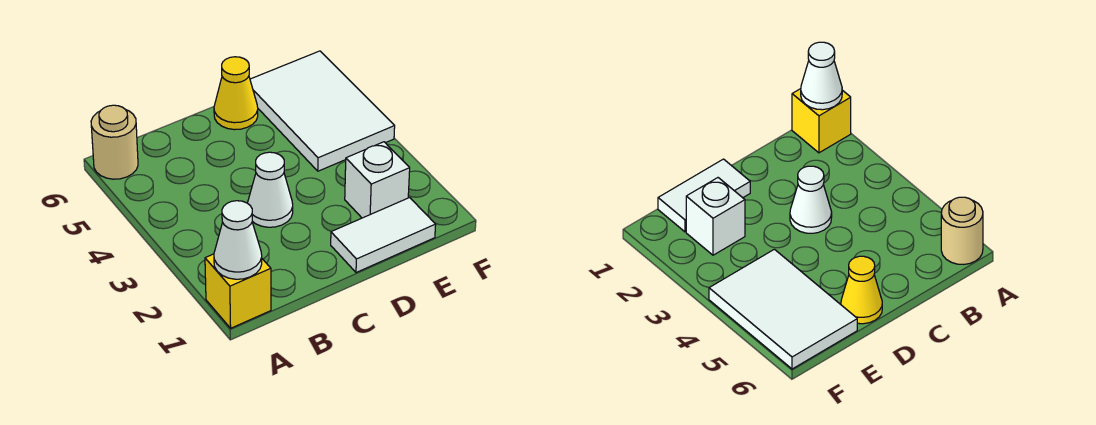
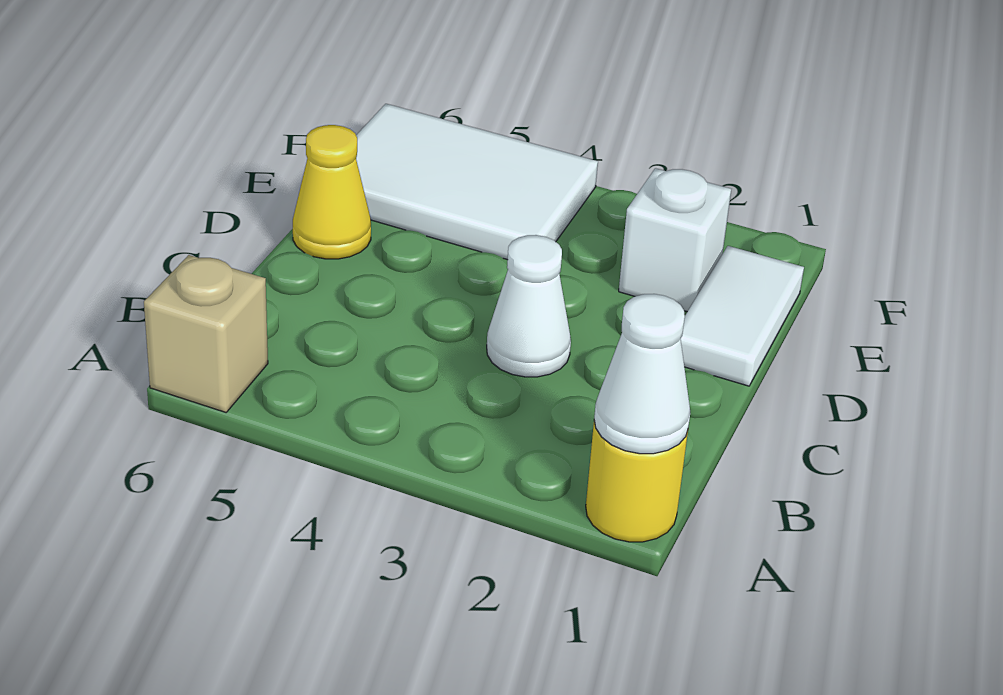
yellow 1x1 brick [205,254,271,328] -> yellow 1x1 round brick [586,421,688,542]
tan 1x1 round brick [91,105,138,179] -> tan 1x1 brick [144,255,268,412]

